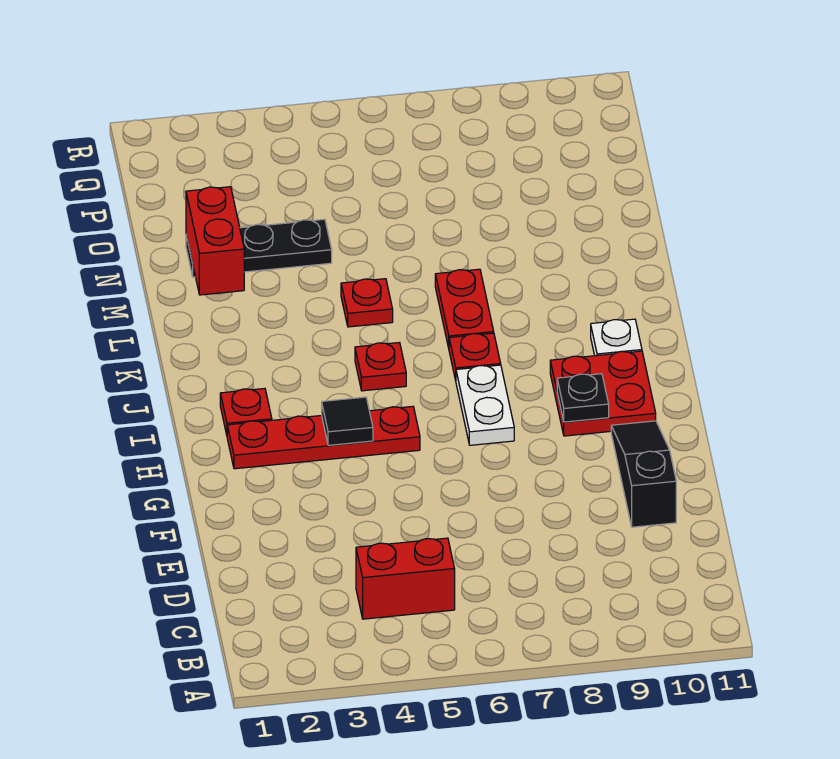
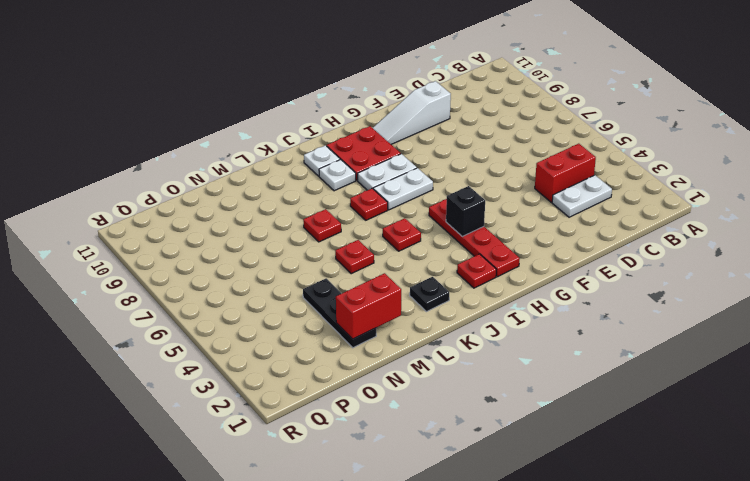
none -> white 1x2 plate [552,175,612,217]
red 1x2 brick [356,538,455,619] -> red 1x2 brick turned to [535,144,596,202]
black 1x3 slope [611,421,676,527] -> white 1x3 slope [373,81,451,144]
black 1x1 tile [322,397,373,445] -> black 1x1 brick [446,186,485,236]
none -> white 1x2 plate [358,154,417,190]
black 1x1 plate [557,374,609,422] -> black 1x1 plate moved to [410,277,449,312]
none -> white 1x1 plate [319,160,356,191]
red 1x2 plate [435,269,494,348] -> red 1x1 plate [303,209,341,242]

